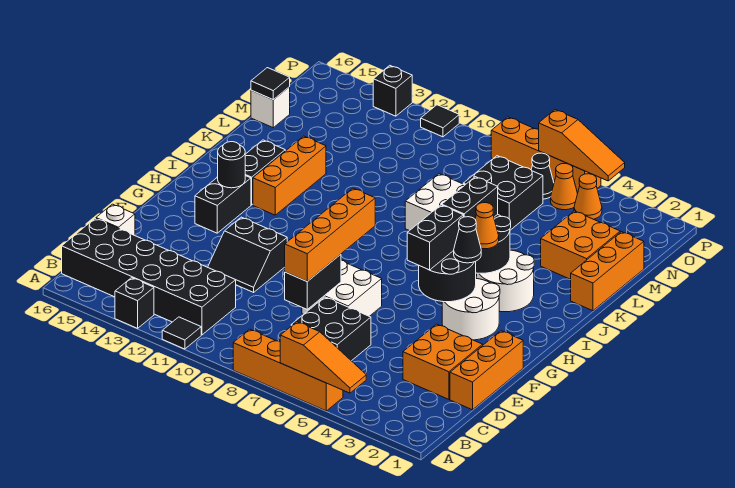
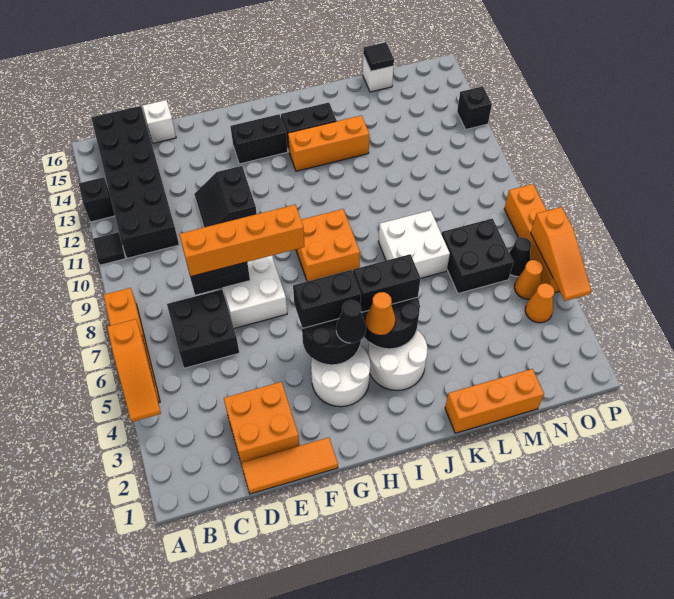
orange 1x3 brick [450,331,523,410] -> orange 1x3 tile [241,437,338,494]
black 1x1 round brick [218,142,245,188] -> none
orange 2x2 brick [541,211,620,279] -> orange 2x2 brick moved to [296,209,360,281]
black 1x1 tile [421,105,459,137] -> none

